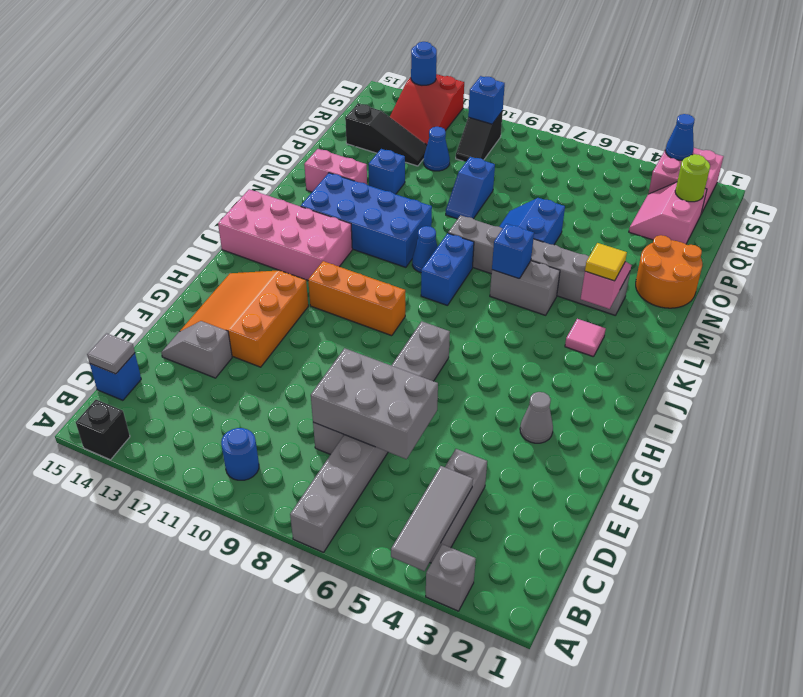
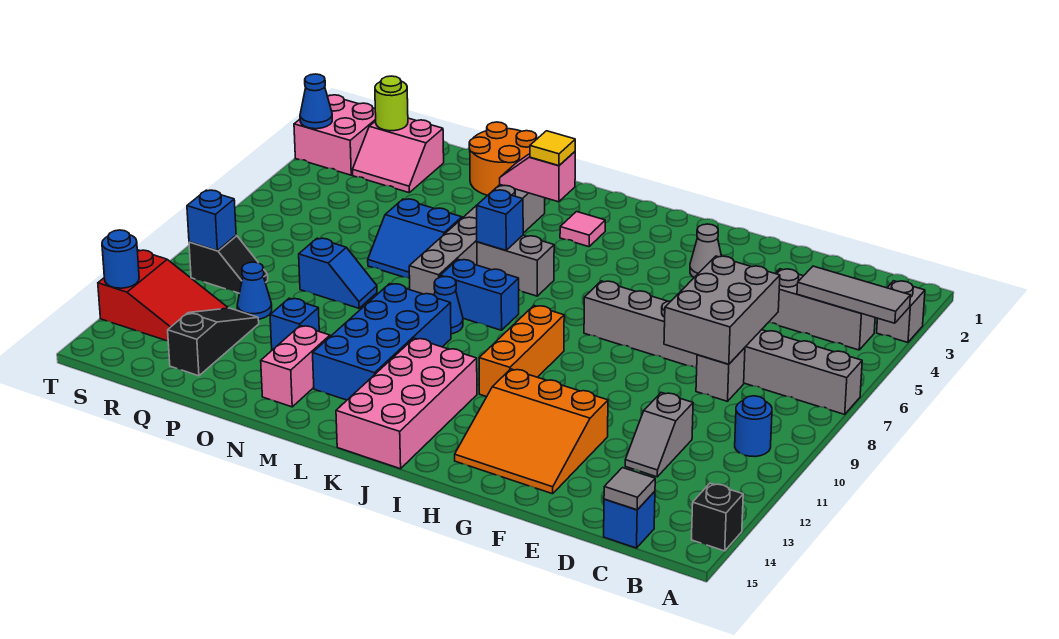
grey 1x2 slope [161,321,232,378] -> grey 1x2 slope moved to [625,393,693,477]
grey 1x2 brick [490,261,560,315] -> grey 1x2 brick turned to [477,235,554,296]

